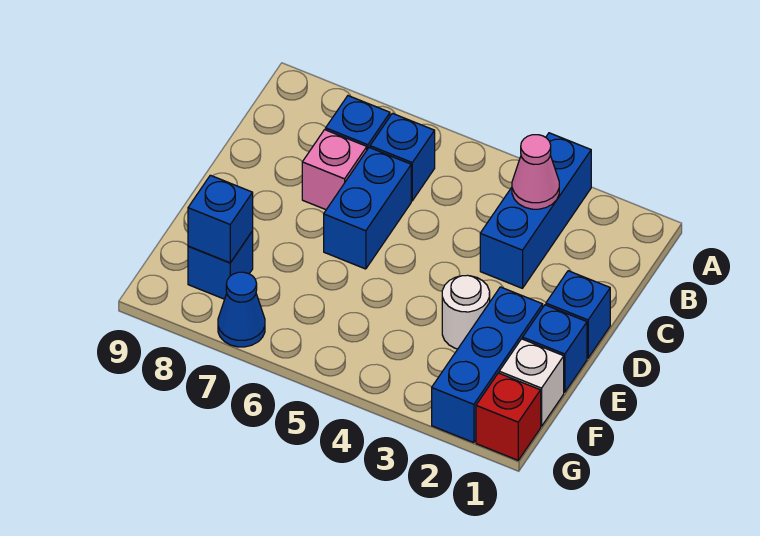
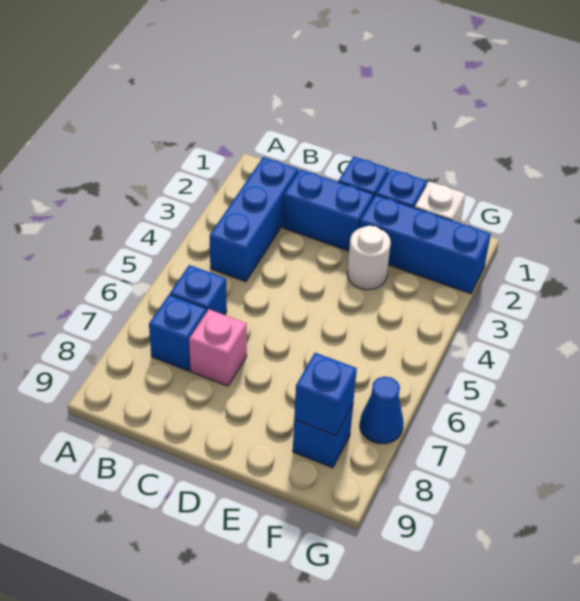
blue 1x3 brick [480,133,591,288] -> blue 1x3 brick turned to [210,157,298,282]
pink 1x1 cone [512,135,559,209] -> none
blue 1x2 brick [324,148,411,269] -> blue 1x2 brick moved to [283,169,374,251]
red 1x1 brick [476,373,541,460] -> none

